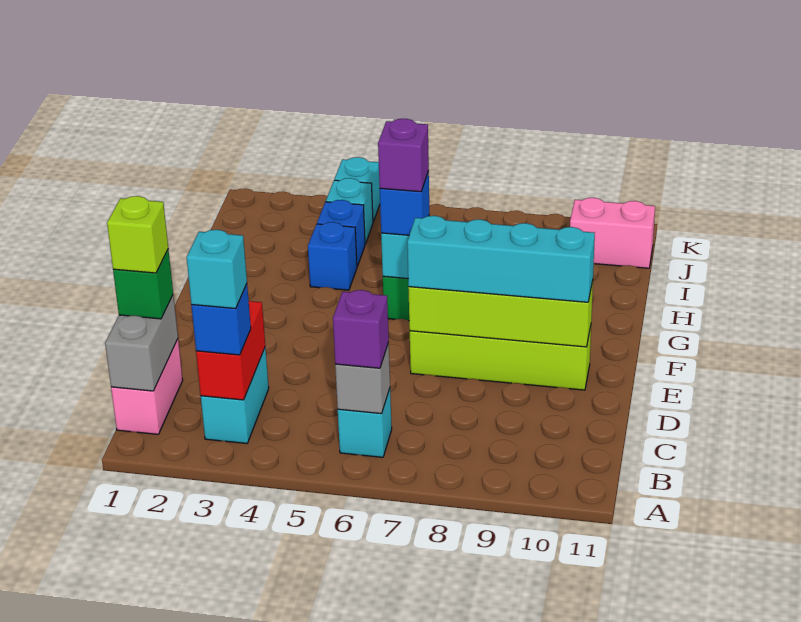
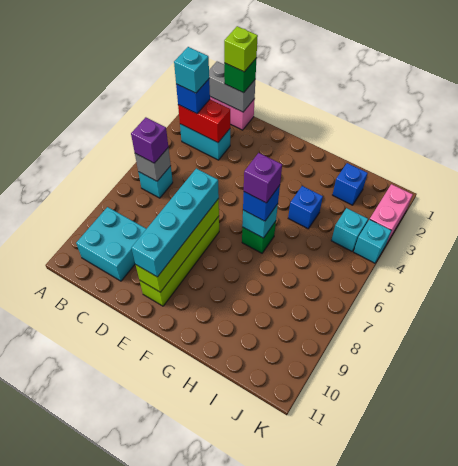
none -> cyan 2x2 brick [76,207,146,281]
blue 1x1 brick [317,200,365,266] -> blue 1x1 brick moved to [333,163,368,205]
pink 1x2 brick [570,198,655,268] -> pink 1x2 brick moved to [370,184,413,243]

